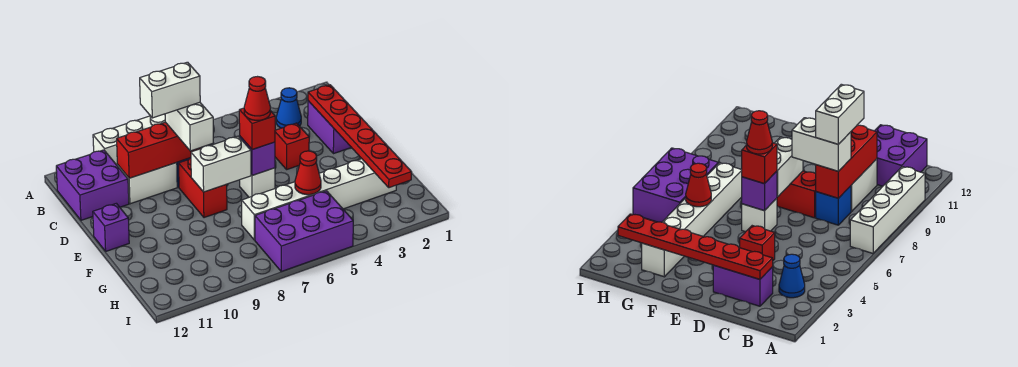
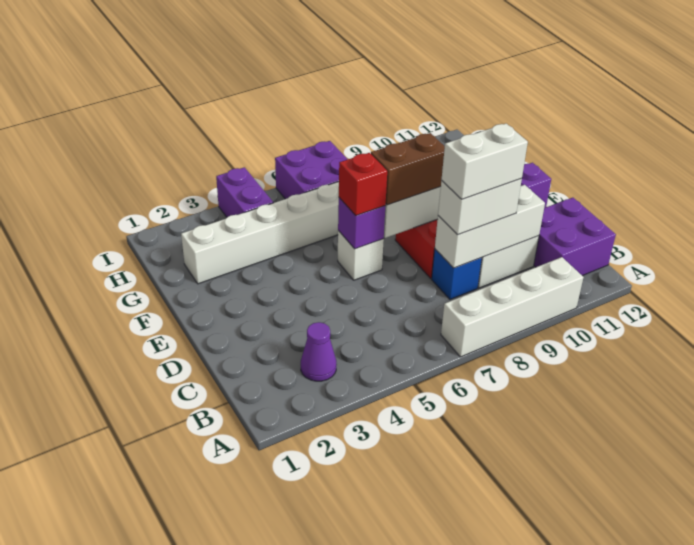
blue 1x1 cone [276,88,301,128] -> purple 1x1 cone [301,322,337,381]
purple 1x2 brick [308,101,351,154] -> purple 1x2 brick moved to [216,167,273,217]
red 1x6 plate [308,85,412,188] -> none
red 1x3 brick [117,122,201,178] -> white 1x3 brick [435,185,545,268]
white 1x2 brick [165,102,213,151] -> white 1x2 brick turned to [438,179,522,235]
red 1x1 brick [275,123,309,169] -> none
red 1x1 cone [244,77,270,120] -> none
none -> brown 1x2 brick [371,133,445,205]
red 1x1 cone [295,151,321,195] -> none
purple 2x3 brick [255,191,353,271] -> purple 2x2 brick [275,141,348,199]

